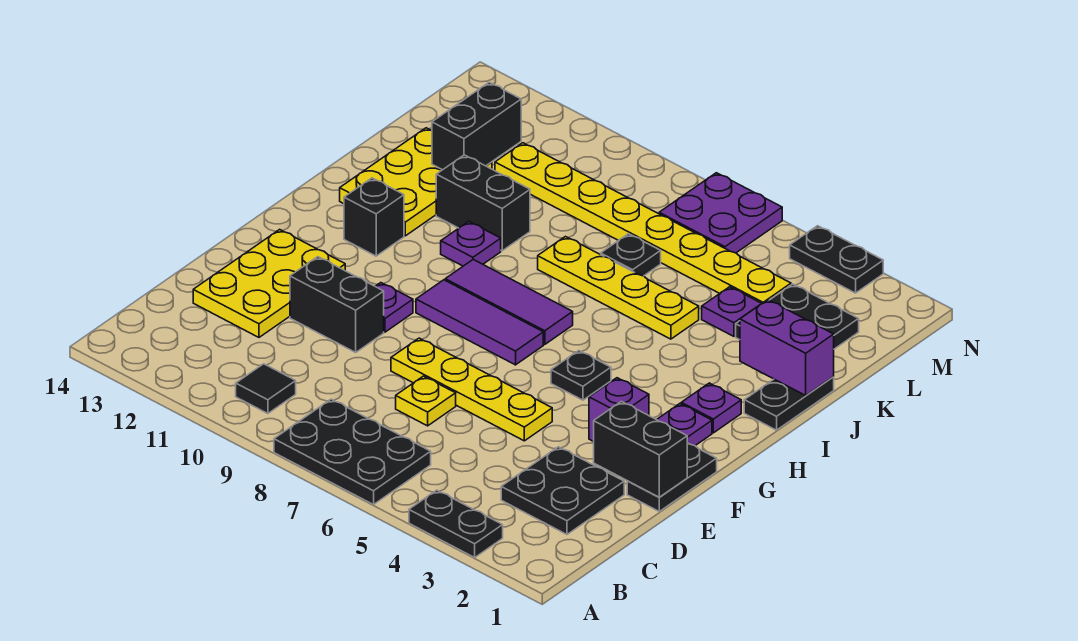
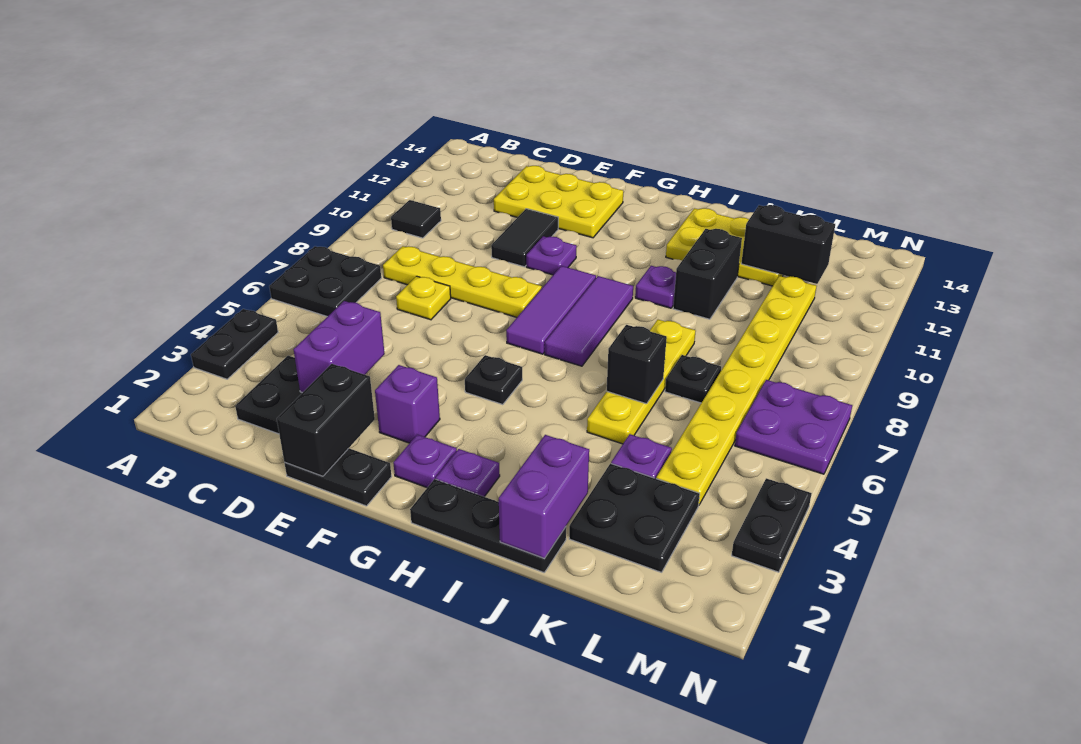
black 2x3 plate [274,399,431,505] -> black 2x2 plate [269,246,381,317]
none -> purple 1x2 brick [294,301,385,393]
yellow 1x4 plate [391,338,552,441] -> yellow 1x4 plate turned to [383,246,542,317]
black 1x2 brick [290,257,384,352] -> black 1x2 tile [491,209,558,267]
black 1x1 brick [344,178,404,256] -> black 1x1 brick moved to [607,325,667,404]
black 1x2 plate [744,377,834,430] -> black 1x3 plate [410,479,566,572]

